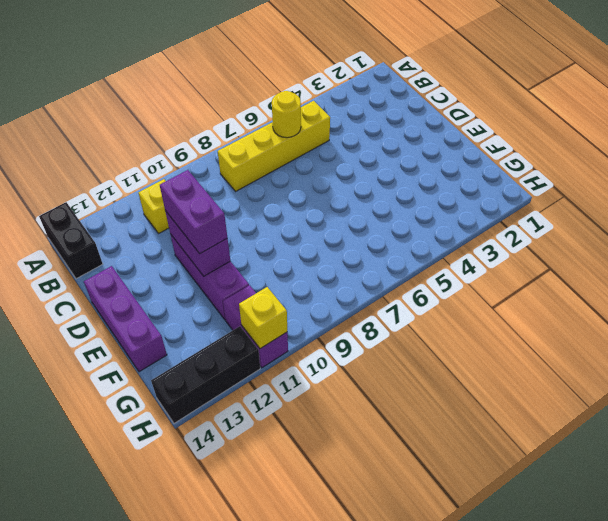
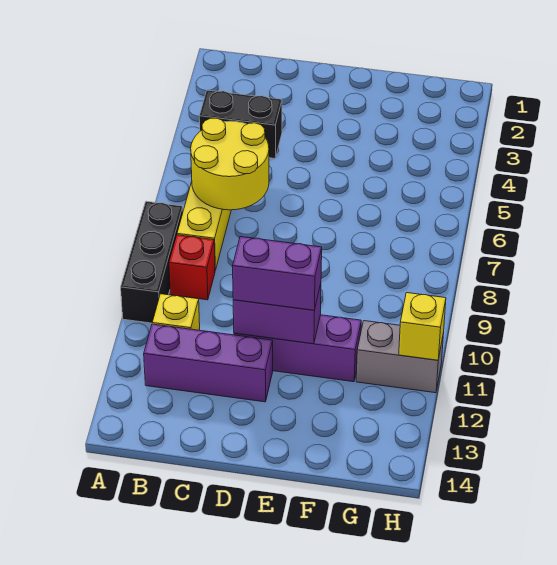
black 1x2 brick [39,202,103,279] -> black 1x2 brick moved to [199,90,282,158]
yellow 1x1 round brick [272,91,301,138] -> yellow 2x2 round brick [191,118,269,210]
none -> red 1x1 brick [169,235,215,300]
purple 1x3 brick [84,266,167,372] -> purple 1x3 brick moved to [144,324,273,402]
purple 1x2 brick [223,285,288,368] -> grey 1x2 brick [356,321,444,393]
black 1x3 brick [151,326,260,423] -> black 1x3 brick moved to [121,201,183,323]

